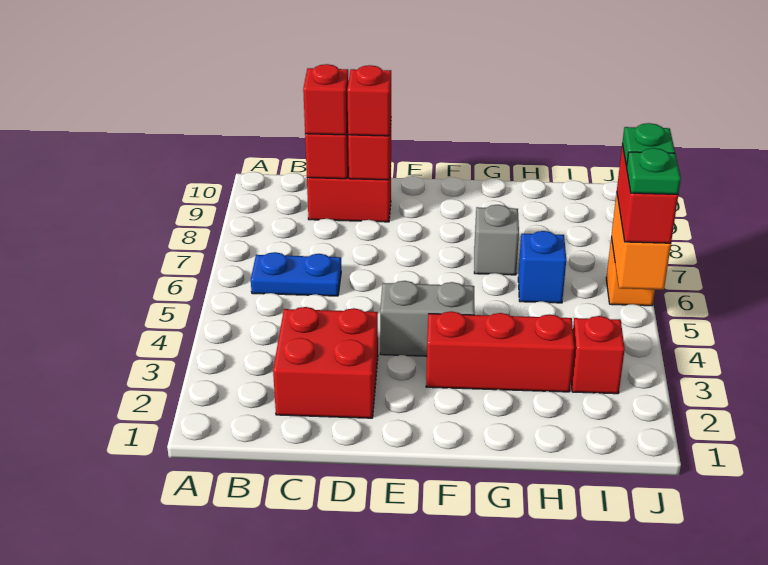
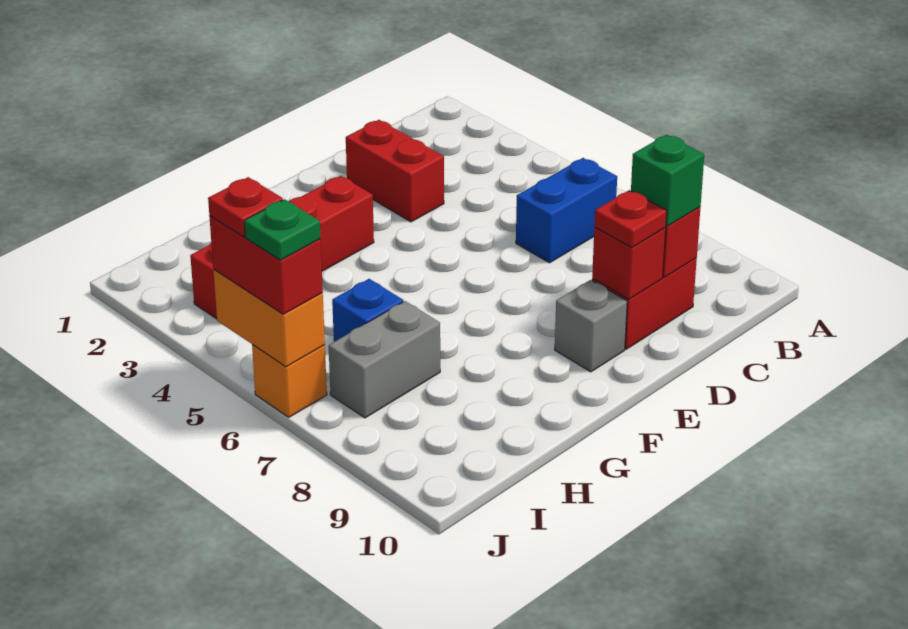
blue 1x2 plate [251,252,341,296] -> blue 1x2 brick [516,158,617,263]
red 2x2 brick [273,307,378,418] -> red 1x2 brick [346,120,444,222]
red 1x1 brick [303,64,349,135] -> green 1x1 brick [631,135,704,226]
red 1x1 brick [347,65,391,136] -> red 1x1 plate [594,190,667,248]
grey 1x2 brick [380,281,475,356] -> grey 1x2 brick moved to [329,301,440,418]
grey 1x1 brick [474,205,519,275] -> grey 1x1 brick moved to [555,280,627,372]
green 1x1 plate [627,148,681,194] -> red 1x1 plate [208,177,283,237]

